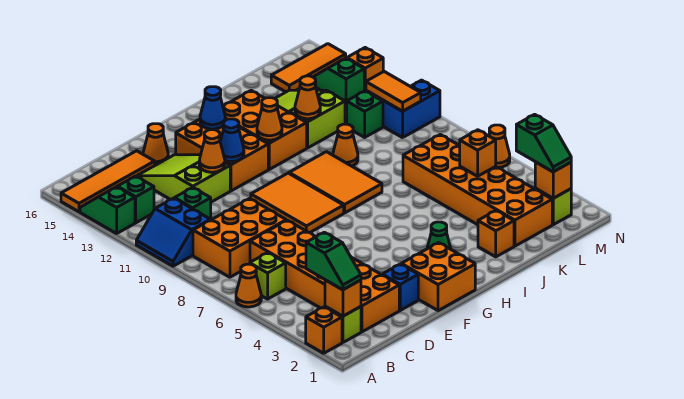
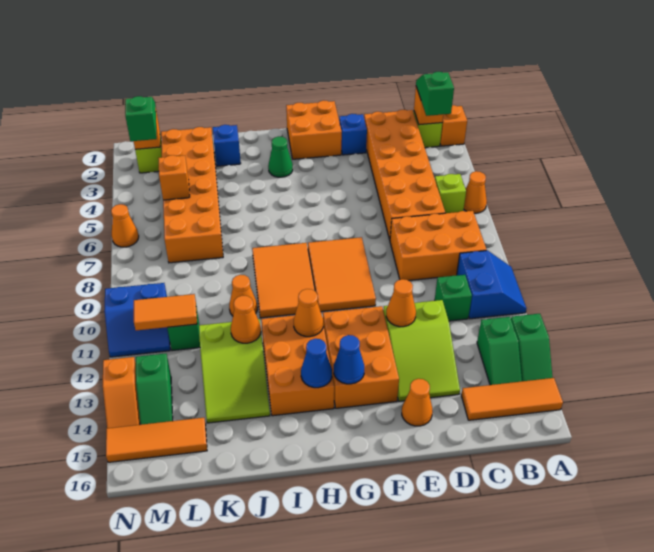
orange 1x4 tile [61,151,155,212] -> orange 1x3 tile [461,378,563,420]
blue 1x1 cone [220,119,244,162] -> blue 1x1 cone moved to [301,339,332,388]
orange 1x1 brick [478,211,514,257] -> blue 1x1 brick [213,125,241,166]
orange 1x2 tile [366,72,421,111] -> orange 1x2 tile turned to [134,294,197,330]

